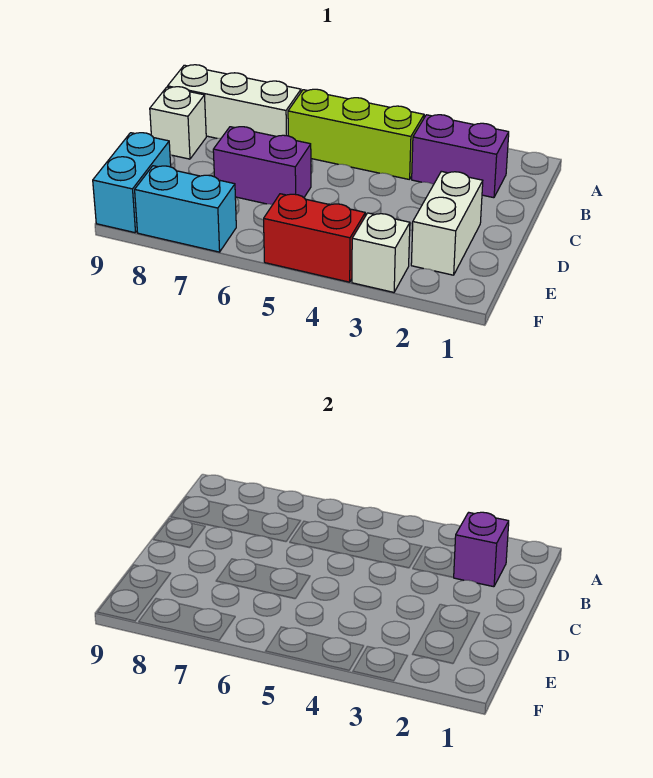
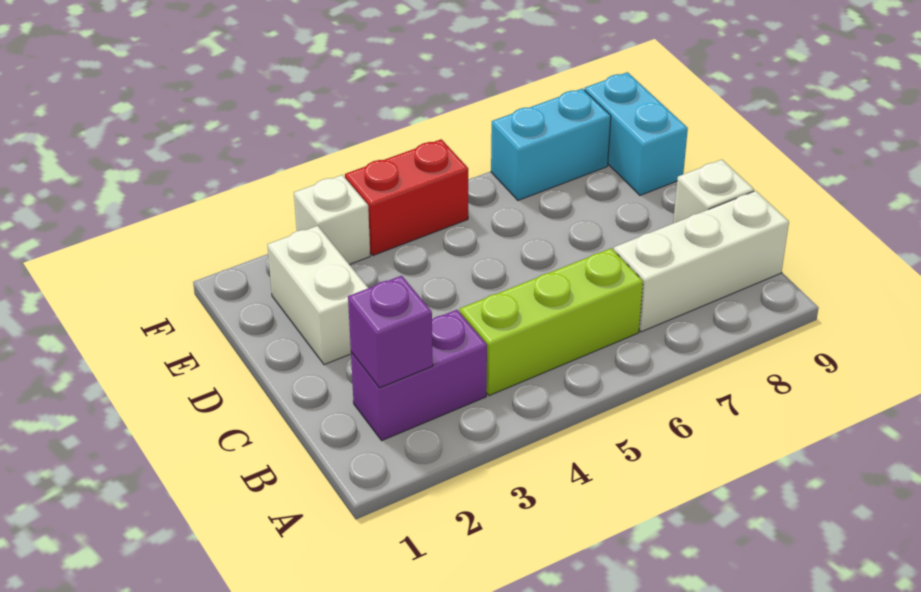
purple 1x2 brick [213,127,311,204] -> none

